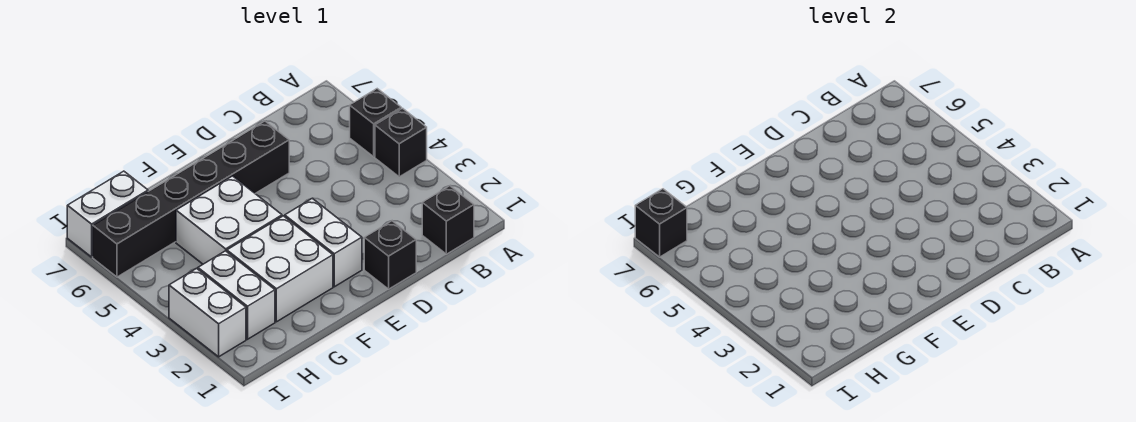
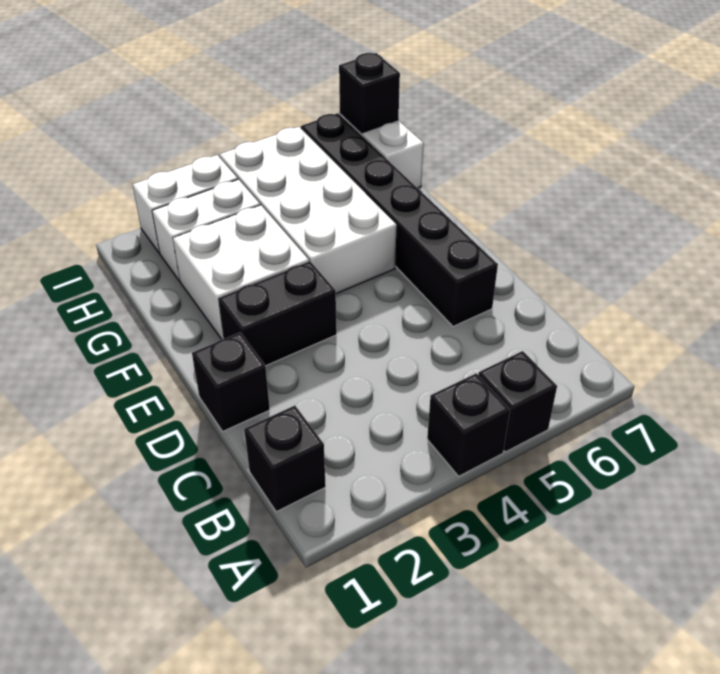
white 1x2 brick [285,198,362,287] -> black 1x2 brick [218,261,337,366]
white 2x2 brick [176,176,282,264] -> white 2x4 brick [220,127,397,294]

